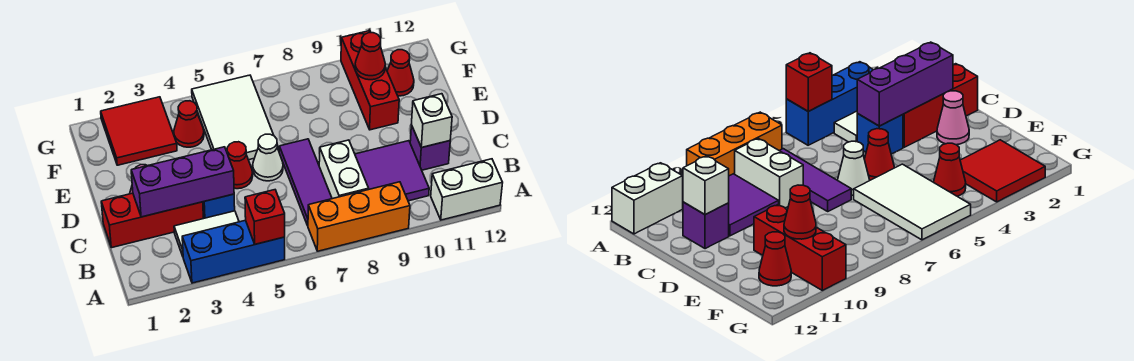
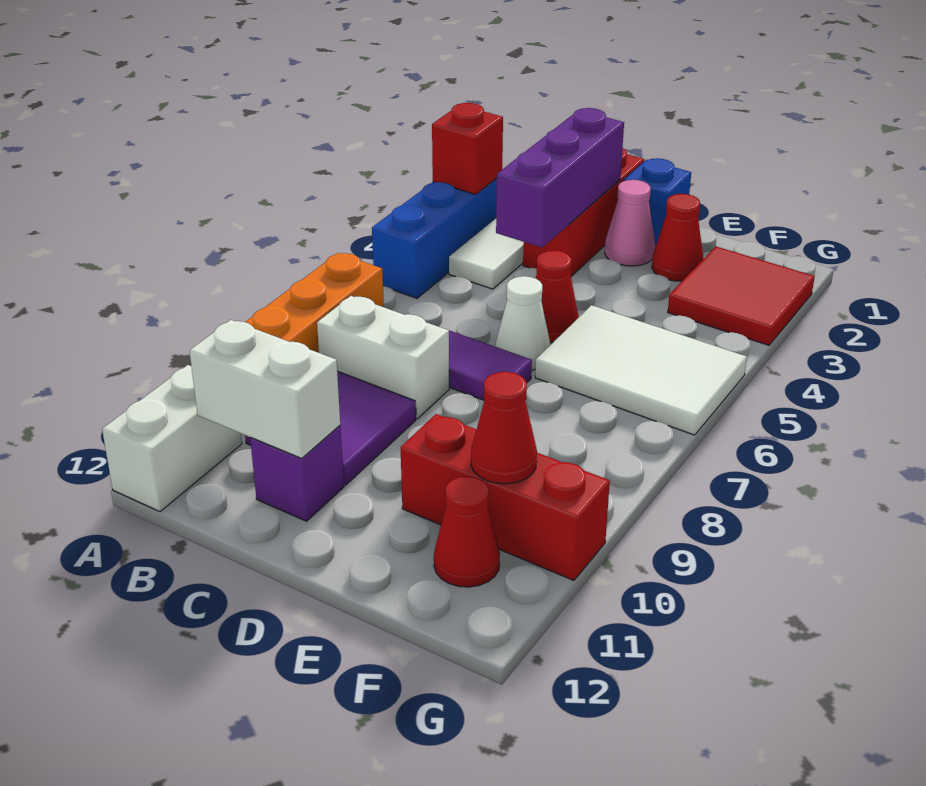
red 1x1 brick [245,190,285,244] -> red 1x1 brick moved to [432,103,503,194]
blue 1x1 brick [203,194,235,219] -> blue 1x1 brick moved to [624,158,691,245]
white 1x1 brick [411,94,452,148] -> white 1x2 brick [189,320,340,458]
red 1x1 cone [174,101,204,147] -> red 1x1 cone moved to [652,194,704,281]

